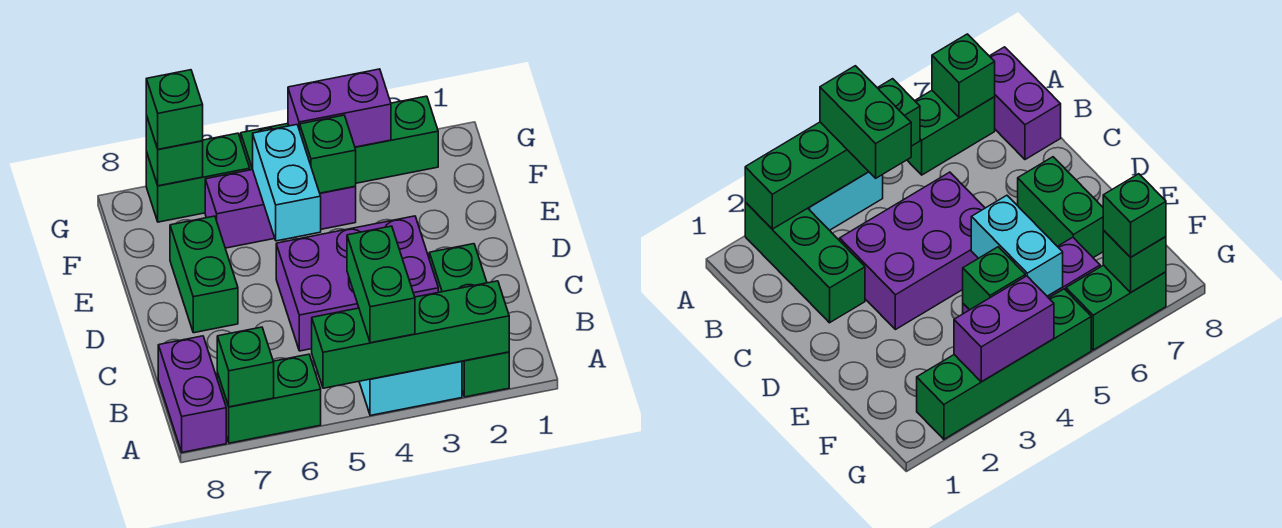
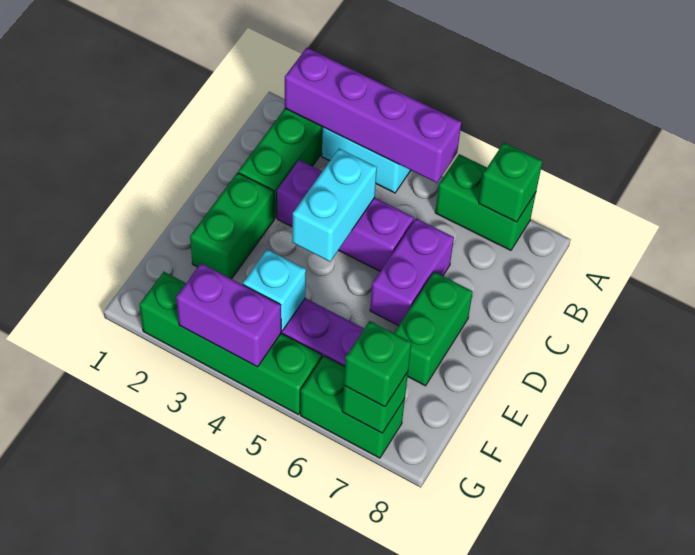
green 1x4 brick [312,281,509,388] -> purple 1x4 brick [285,48,461,183]
green 1x2 brick [347,226,415,343] -> green 1x2 brick moved to [190,173,274,279]
purple 1x2 brick [158,336,226,452] -> purple 1x2 brick moved to [370,218,454,326]
purple 2x3 brick [276,216,438,351] -> purple 1x3 brick [277,160,414,271]
cyan 1x2 brick [253,125,321,241] -> cyan 1x2 brick moved to [292,149,377,262]
green 1x1 brick [300,115,356,193] -> cyan 1x1 brick [243,249,306,331]

